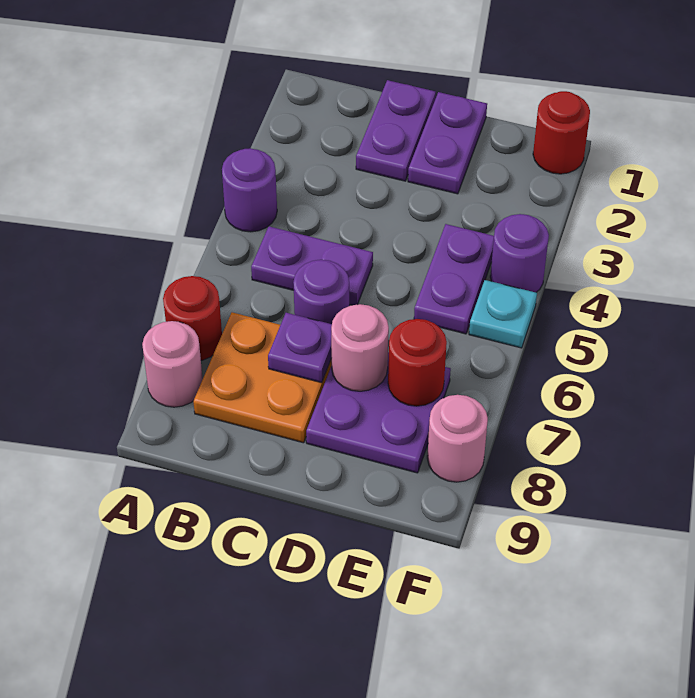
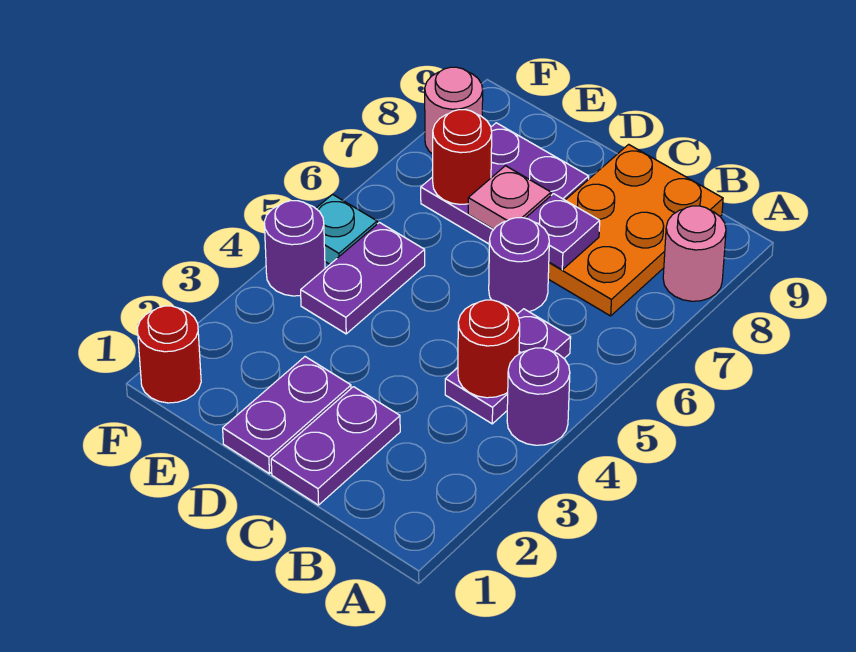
red 1x1 round brick [163,276,222,360] -> red 1x1 round brick moved to [458,300,520,398]
purple 1x2 plate [251,226,373,305] -> purple 1x2 plate turned to [445,309,571,424]
orange 2x2 plate [193,312,332,443] -> orange 2x3 plate [548,144,723,316]
pink 1x1 round brick [331,304,389,391] -> pink 1x1 plate [468,166,551,229]

